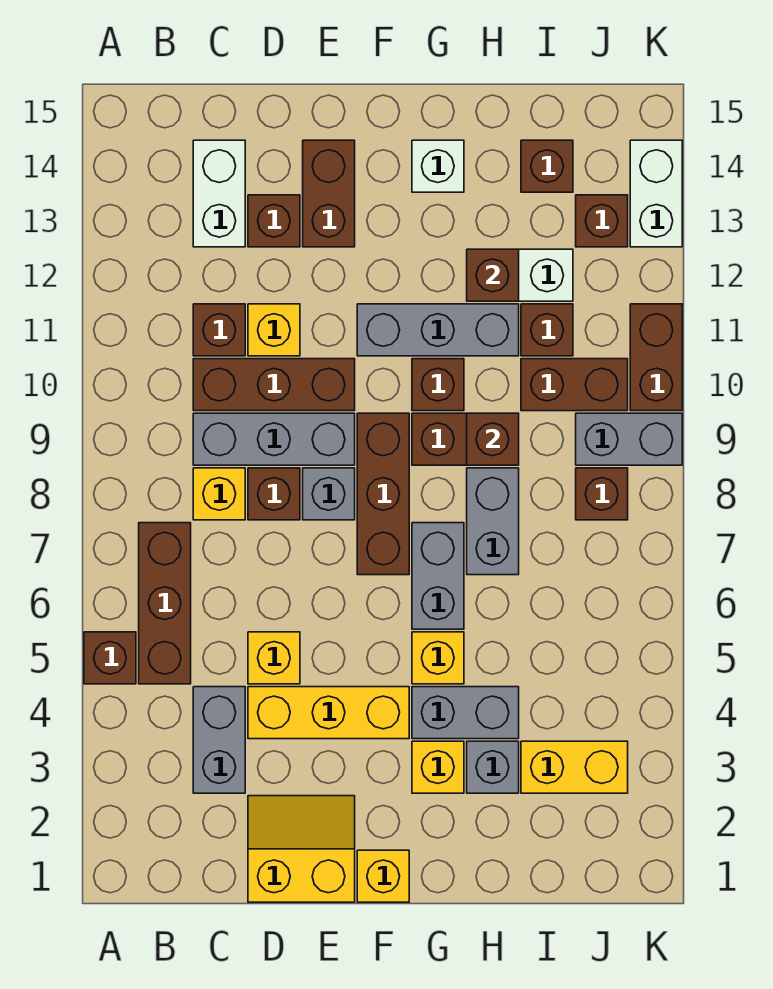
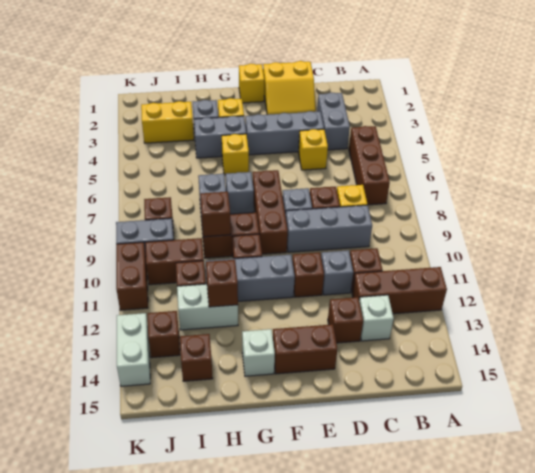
brown 1x1 brick [84,632,136,684] -> brown 1x1 brick moved to [292,252,324,297]
brown 1x3 brick [193,359,355,411] -> brown 1x3 brick moved to [352,267,447,314]
white 1x2 brick [193,140,245,247] -> white 1x1 brick [359,295,394,341]
yellow 1x3 brick [248,687,409,739] -> grey 1x3 brick [245,111,324,155]
yellow 1x1 brick [248,304,300,356] -> grey 1x1 brick [321,250,353,295]
brown 1x2 brick [303,140,355,247] -> brown 1x2 brick turned to [273,324,337,374]
grey 1x2 brick [412,523,464,629] -> grey 1x1 brick [226,172,254,214]

